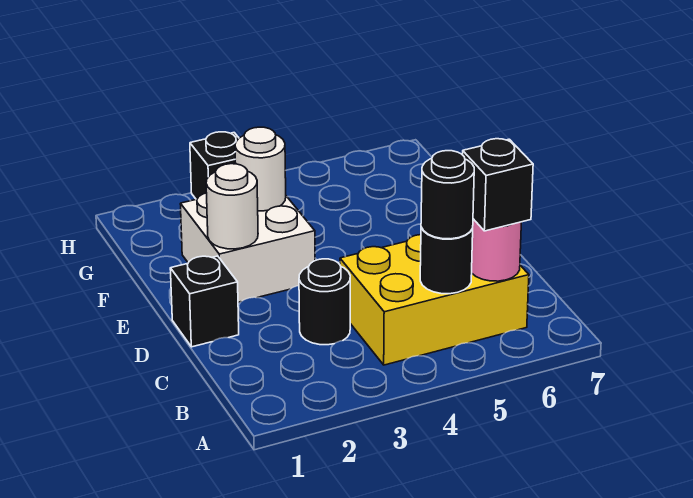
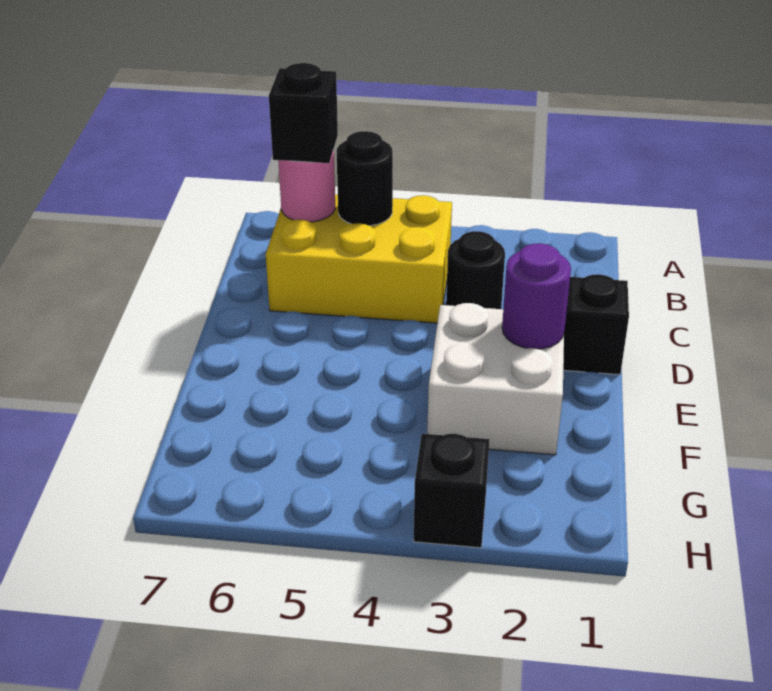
black 1x1 round brick [421,151,474,239] -> none
white 1x1 round brick [206,164,258,249] -> purple 1x1 round brick [502,243,571,349]
white 1x1 round brick [235,127,286,211] -> none

